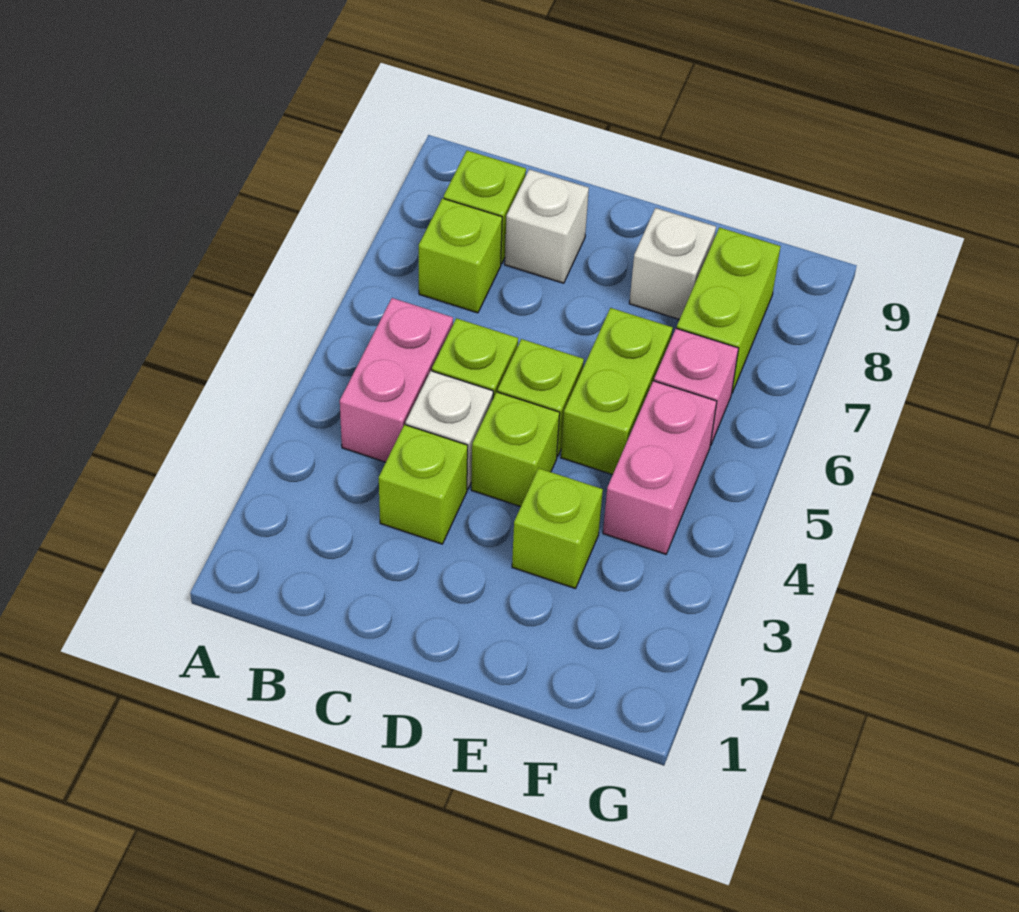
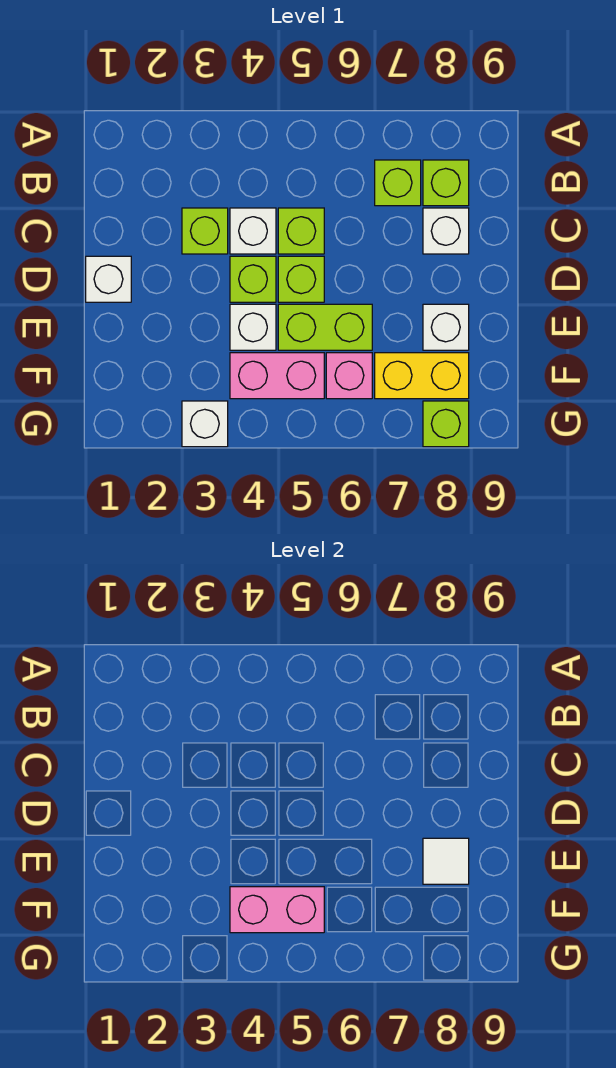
pink 1x2 brick [340,298,453,462] -> pink 1x2 brick moved to [230,887,324,933]
none -> white 1x1 brick [86,256,131,302]
lime 1x1 brick [512,468,603,589] -> lime 1x1 brick moved to [423,401,469,447]
none -> white 1x1 brick [230,304,276,350]
none -> white 1x1 tile [423,838,469,884]
lime 1x2 brick [677,228,781,393] -> yellow 1x2 brick [375,353,469,399]
none -> white 1x1 brick [182,401,228,447]

